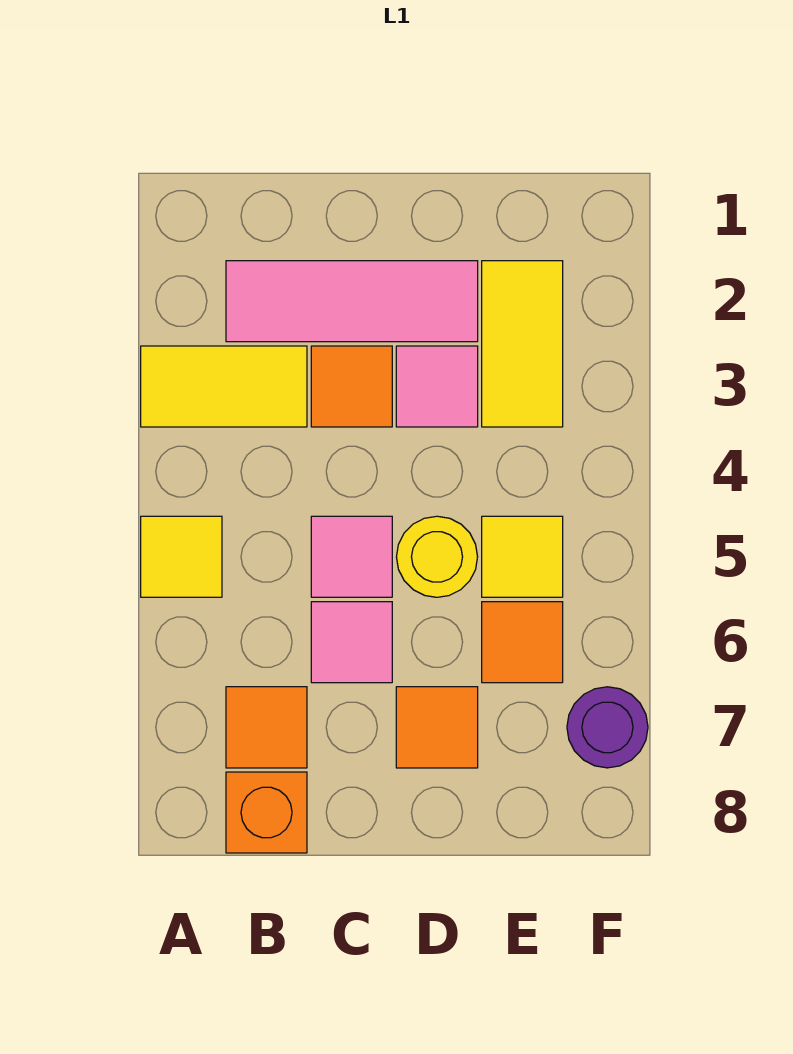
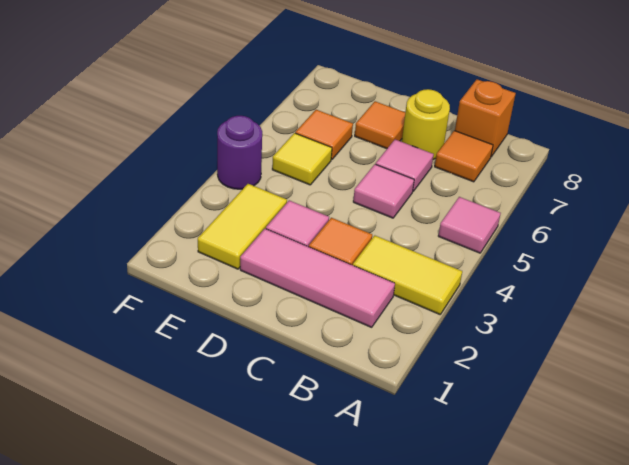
yellow 1x1 tile [141,516,222,597] -> pink 1x1 tile [438,197,501,253]
yellow 1x1 round brick [397,516,478,597] -> yellow 1x1 round brick moved to [402,89,450,160]
purple 1x1 round brick [567,687,648,768] -> purple 1x1 round brick moved to [217,116,262,189]

